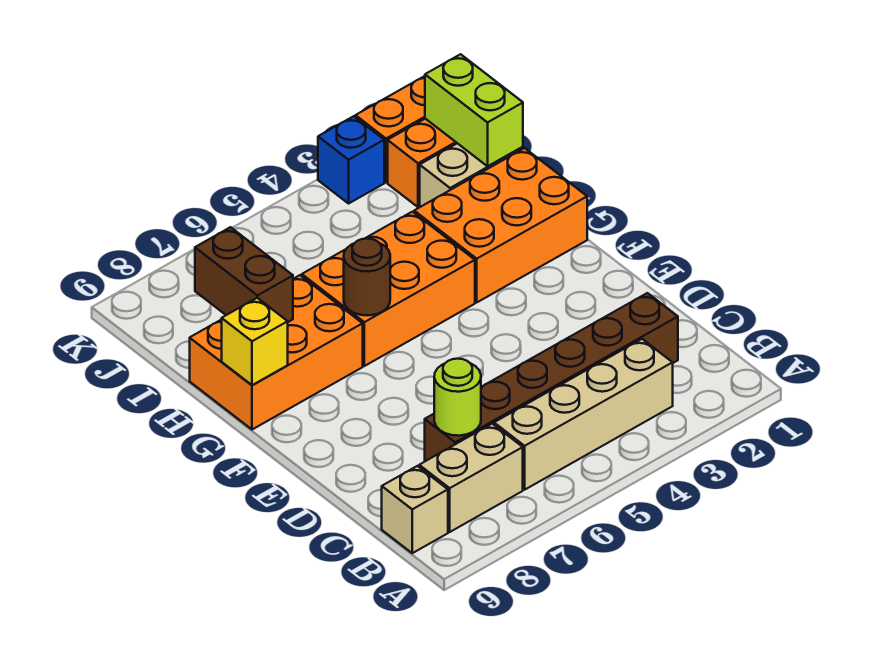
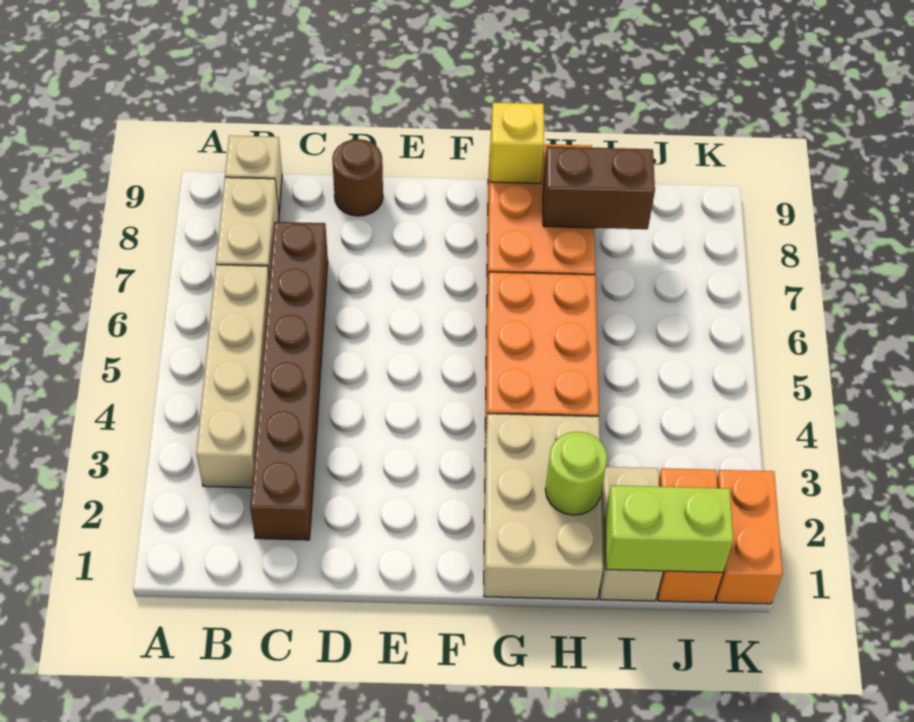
lime 1x1 round brick [434,359,481,436] -> lime 1x1 round brick moved to [545,432,607,515]
orange 2x3 brick [414,148,587,302] -> tan 2x3 brick [484,414,603,600]
brown 1x1 round brick [344,239,390,315] -> brown 1x1 round brick moved to [332,139,383,216]
blue 1x1 brick [318,116,384,203] -> none

